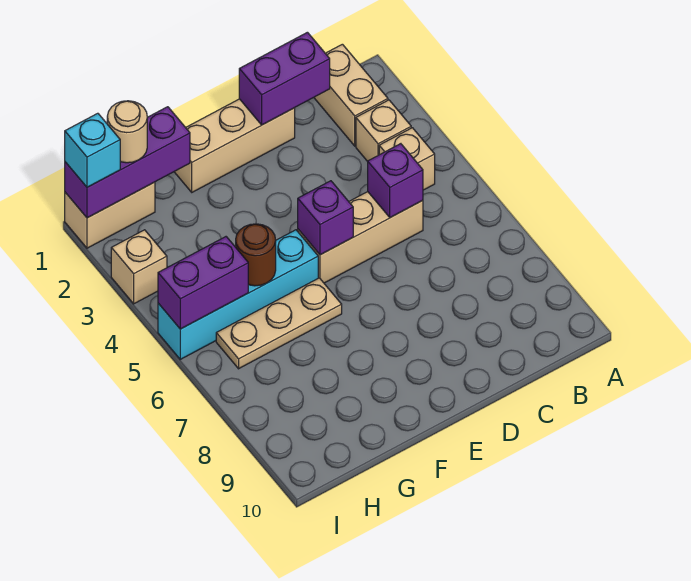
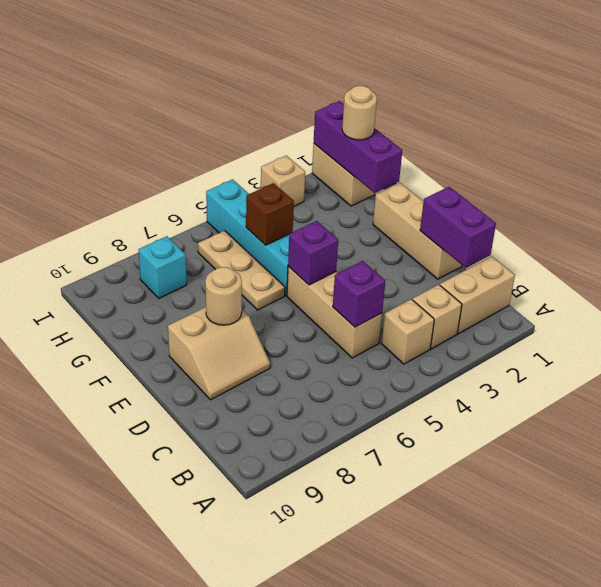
none -> tan 2x2 slope [168,307,270,400]
none -> tan 1x1 round brick [205,267,242,325]
brown 1x1 round brick [236,224,276,286] -> brown 1x1 brick [246,183,294,245]
purple 1x2 brick [158,237,248,329] -> none
cyan 1x1 brick [65,113,120,187] -> cyan 1x1 brick moved to [138,236,187,298]

